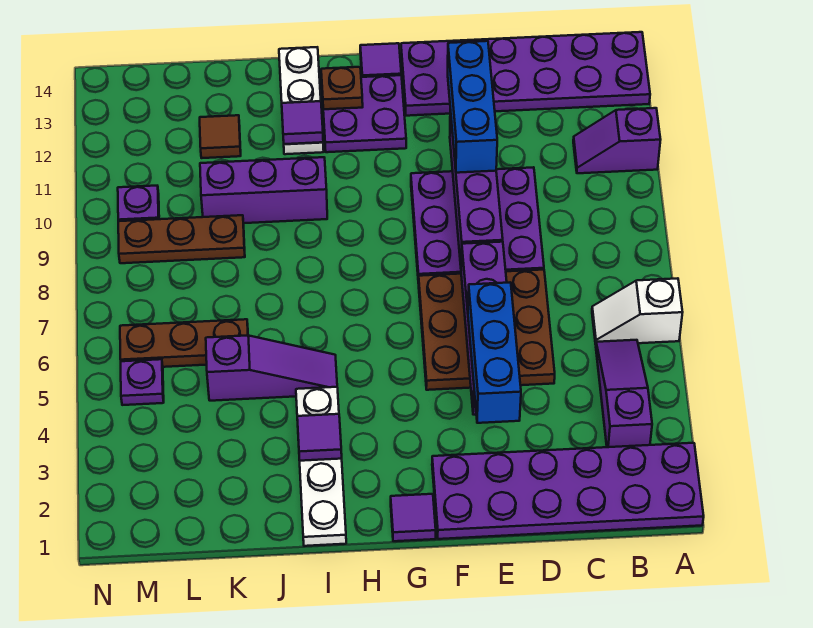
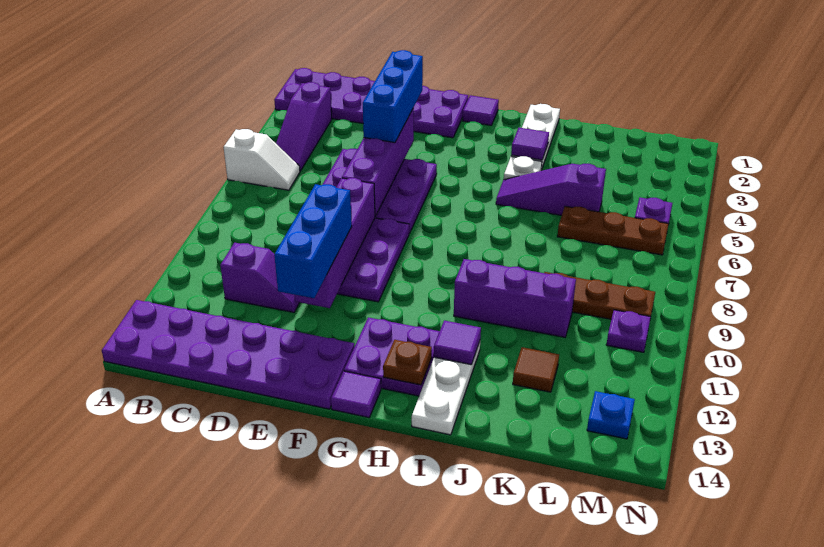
purple 1x2 slope [573,108,661,173] -> purple 1x2 slope moved to [220,243,300,312]
brown 3x3 plate [419,270,555,390] -> purple 3x3 plate [322,149,437,234]
none -> blue 1x1 plate [587,391,635,439]

